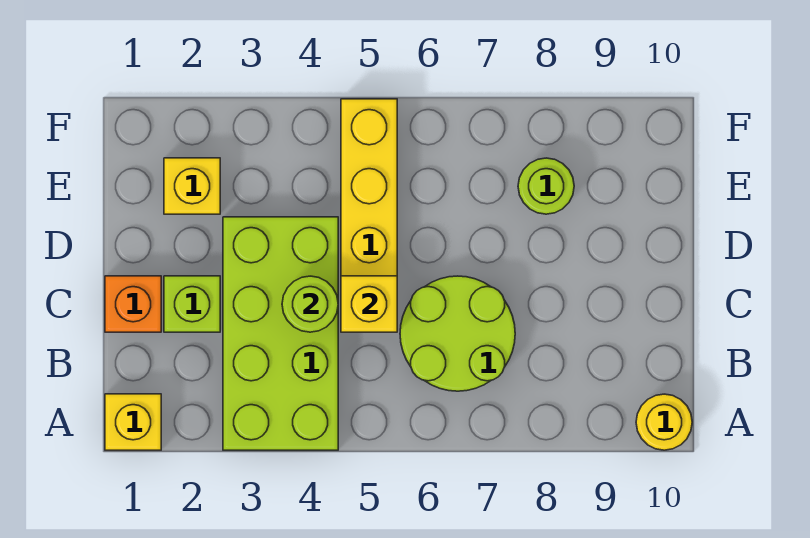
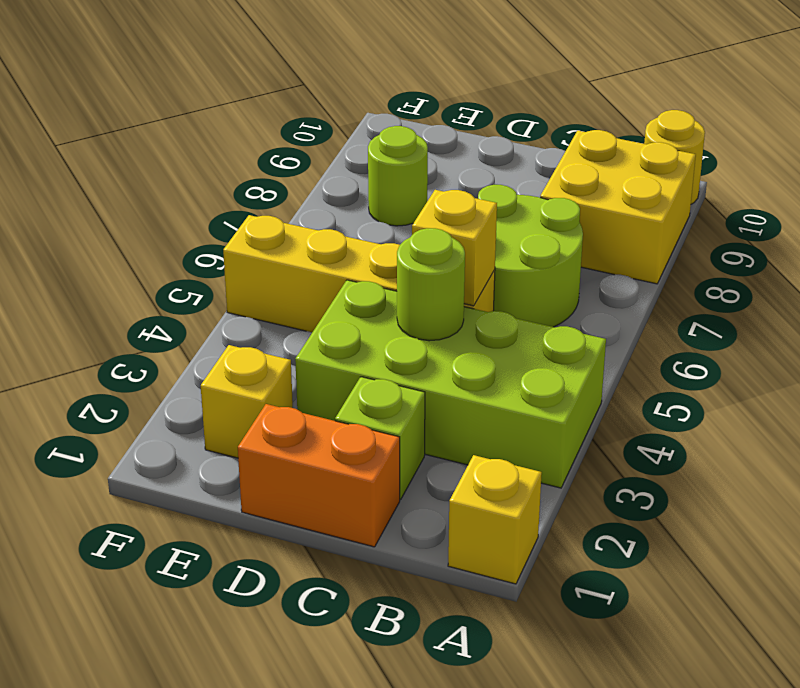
none -> yellow 2x2 brick [540,130,696,284]
orange 1x1 brick [105,276,161,332] -> orange 1x2 brick [238,404,400,547]

